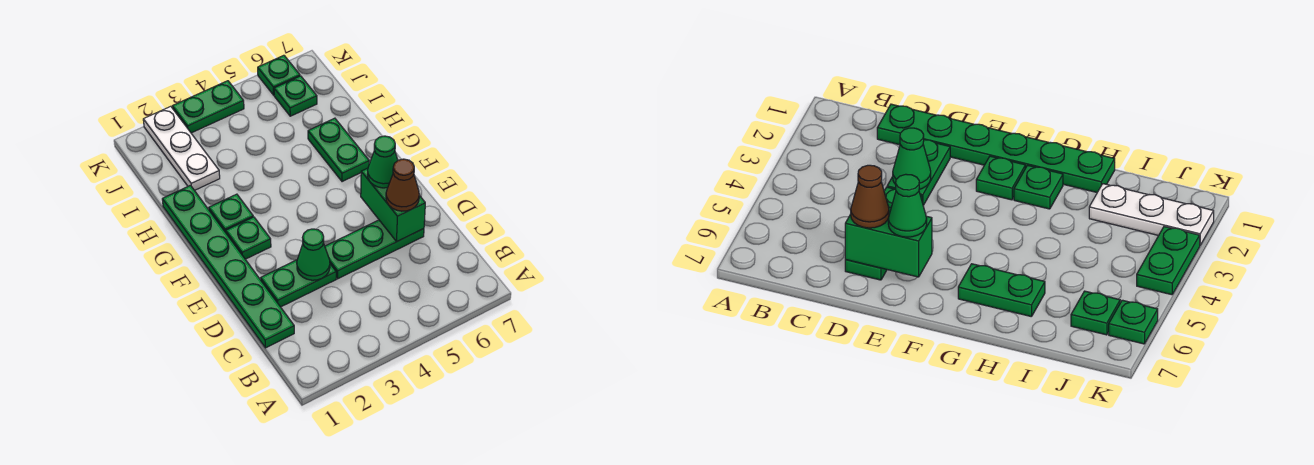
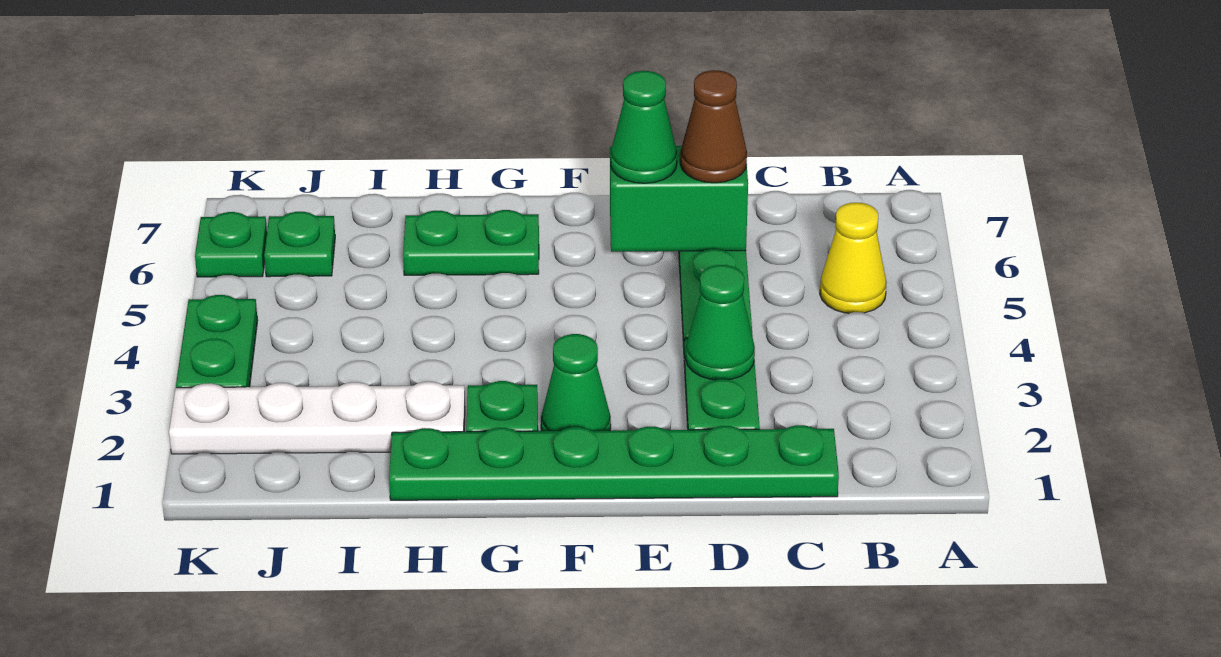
none -> yellow 1x1 cone [820,203,887,313]
green 1x1 plate [226,217,271,259] -> green 1x1 cone [541,334,611,431]
white 1x3 plate [143,106,220,190] -> white 1x4 plate [169,382,465,454]

